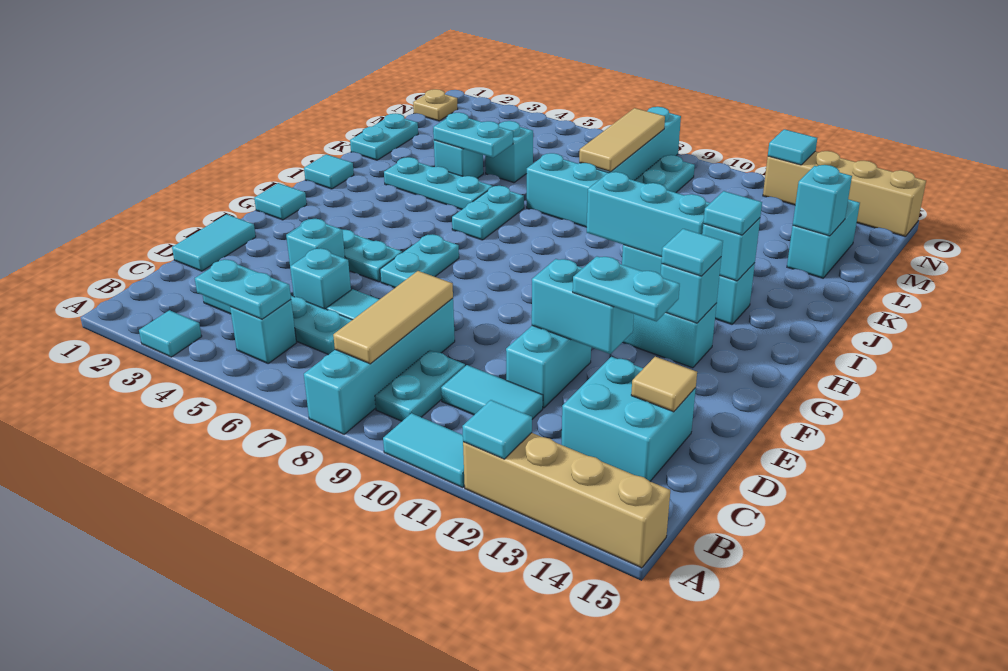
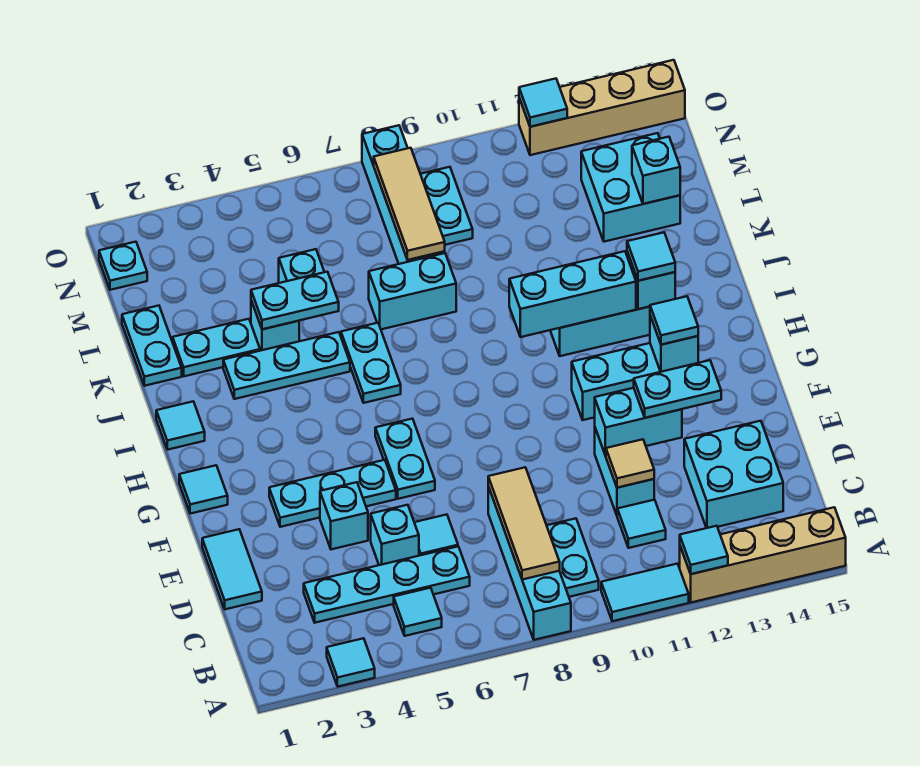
cyan 1x2 plate [195,259,291,319] -> cyan 1x2 plate moved to [173,319,260,376]
cyan 1x1 brick [230,300,297,363] -> cyan 1x1 tile [394,588,442,636]
cyan 1x2 tile [441,365,543,419] -> cyan 1x1 tile [617,500,666,548]
tan 1x1 tile [631,357,697,412] -> tan 1x1 tile moved to [606,439,654,488]
cyan 1x2 brick [787,199,860,278] -> cyan 2x2 brick [581,133,680,242]
tan 1x1 plate [413,89,458,121] -> cyan 1x1 plate [99,242,147,290]

